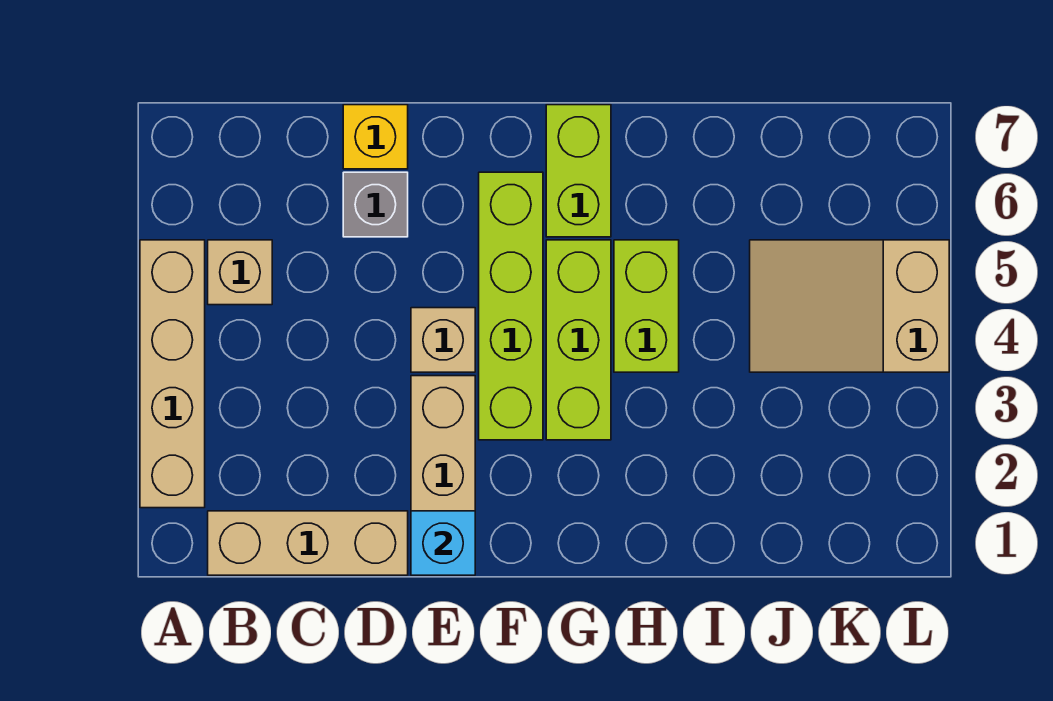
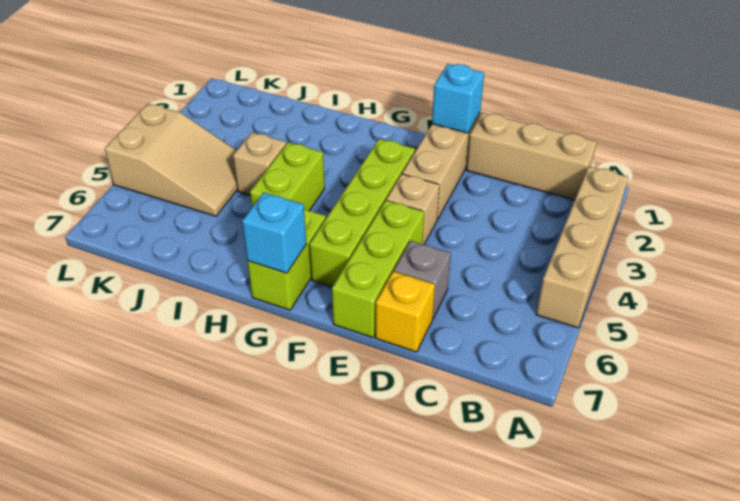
tan 1x1 brick [208,240,272,305] -> tan 1x1 brick moved to [233,132,286,195]
lime 1x3 brick [546,240,611,440] -> lime 1x3 brick moved to [332,200,424,338]
none -> cyan 1x1 brick [242,192,306,273]

